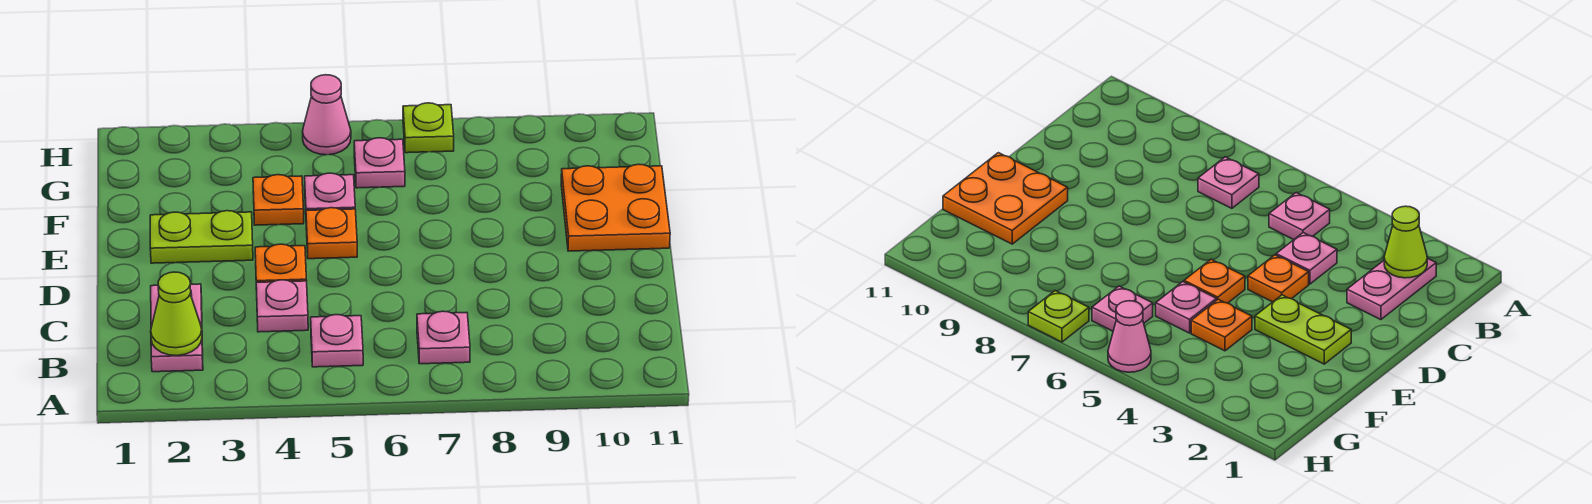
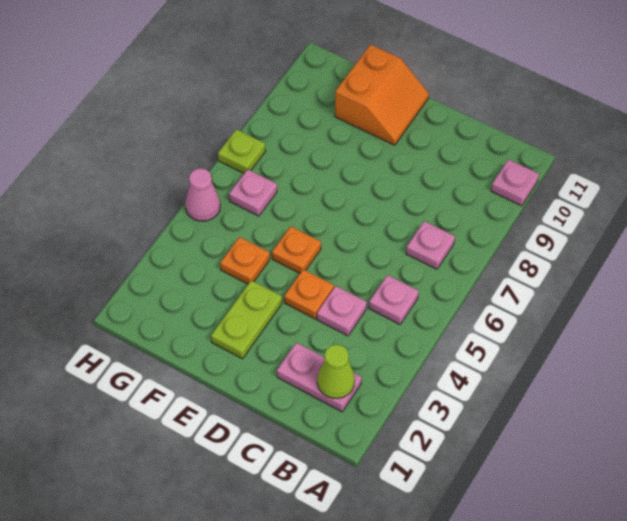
orange 2x2 plate [561,164,670,251] -> orange 2x2 slope [335,44,429,145]
pink 1x1 plate [305,173,355,210] -> pink 1x1 plate moved to [491,159,539,206]

